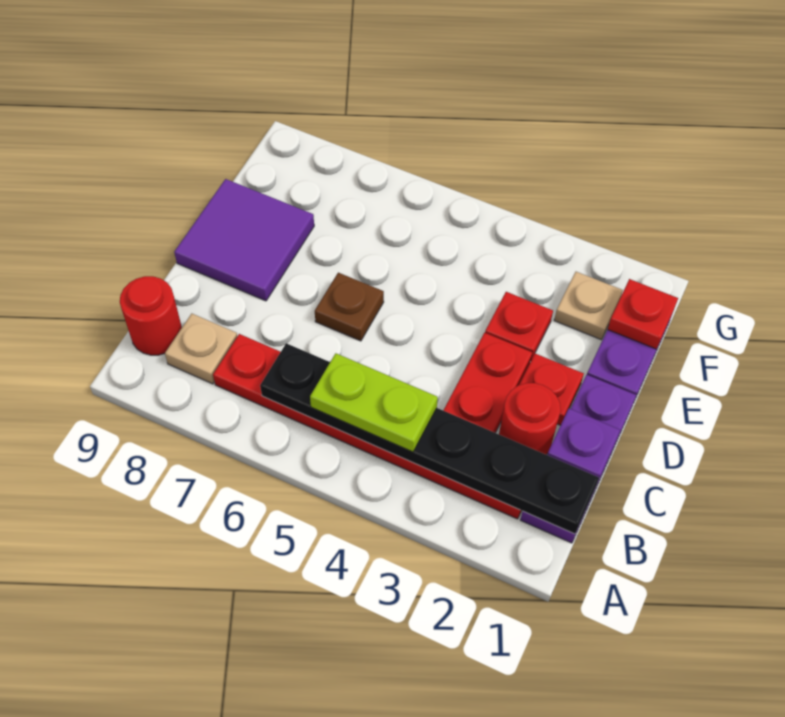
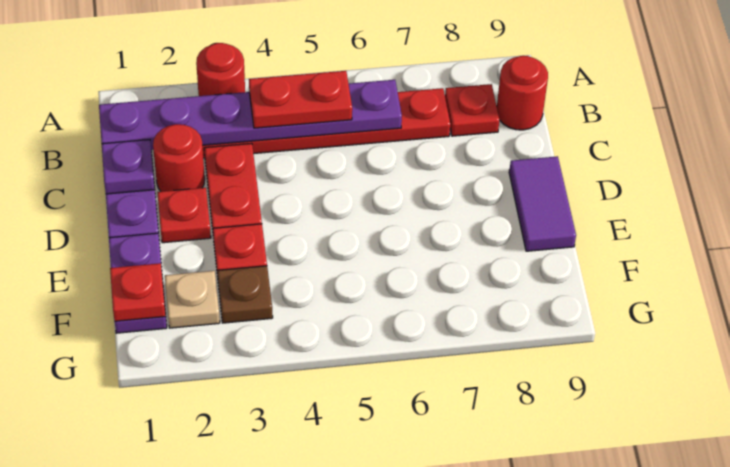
none -> red 1x1 round brick [196,43,245,96]
black 1x6 plate [260,343,599,534] -> purple 1x6 plate [99,80,402,150]
lime 1x2 plate [310,353,438,452] -> red 1x2 plate [249,71,352,128]
tan 1x1 plate [165,314,237,384] -> red 1x1 plate [445,84,499,136]
brown 1x1 plate [315,273,384,341] -> brown 1x1 plate moved to [217,266,273,323]
purple 2x2 tile [174,179,314,301] -> purple 1x2 tile [509,156,576,251]

